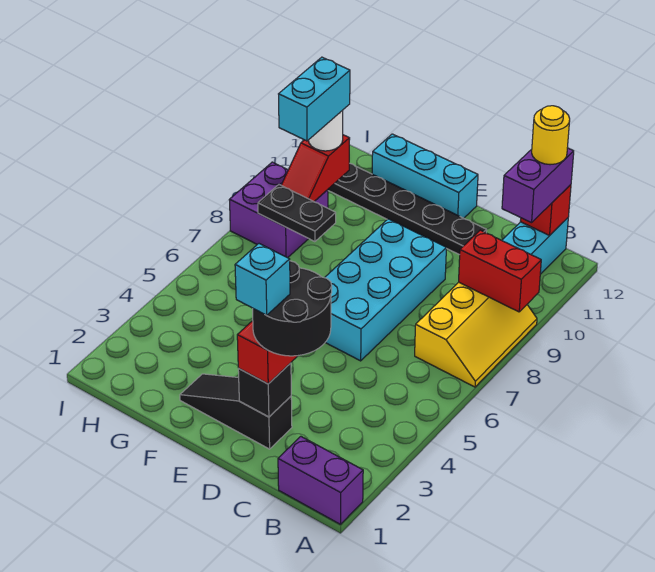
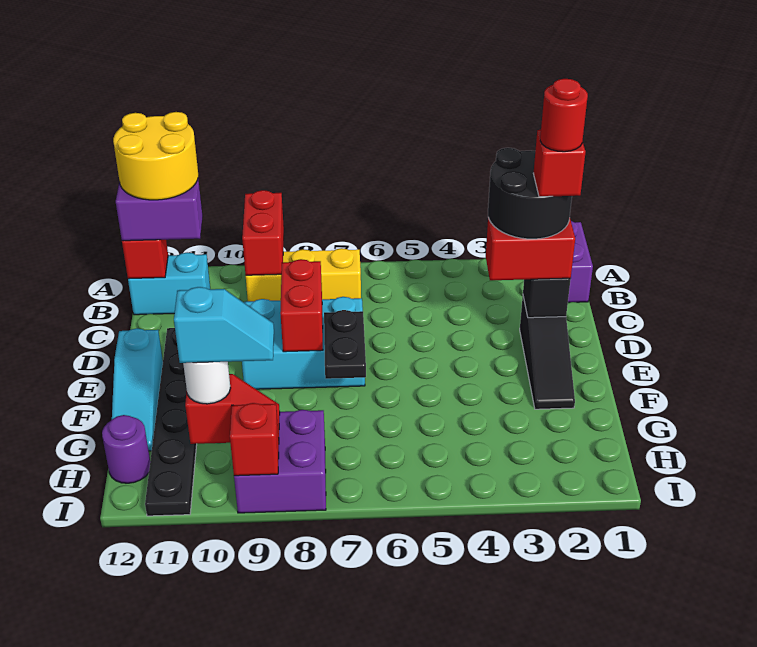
yellow 1x1 round brick [532,106,570,165] -> yellow 2x2 round brick [113,112,198,200]
cyan 1x1 brick [235,244,290,315] -> red 1x1 brick [533,130,585,197]
none -> red 1x1 round brick [540,79,588,152]
cyan 2x4 brick [325,219,446,361] -> cyan 2x3 brick [242,297,365,389]
none -> red 1x2 brick [280,259,323,352]
cyan 1x3 brick [372,134,478,218] -> cyan 1x3 slope [112,328,163,451]
black 1x2 plate [258,184,336,242] -> black 1x2 plate moved to [324,310,366,379]
cyan 1x2 brick [279,57,350,141] -> cyan 1x2 slope [174,287,274,363]
none -> purple 1x1 round brick [102,415,150,483]
none -> red 1x1 brick [230,403,279,476]

